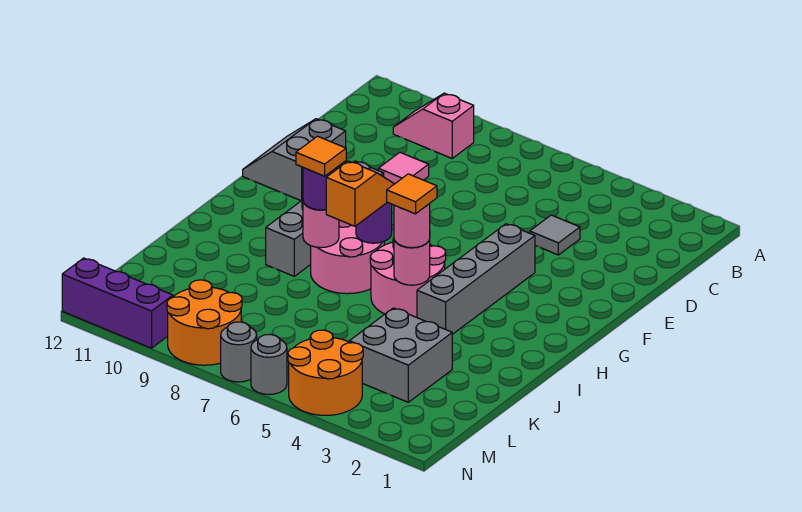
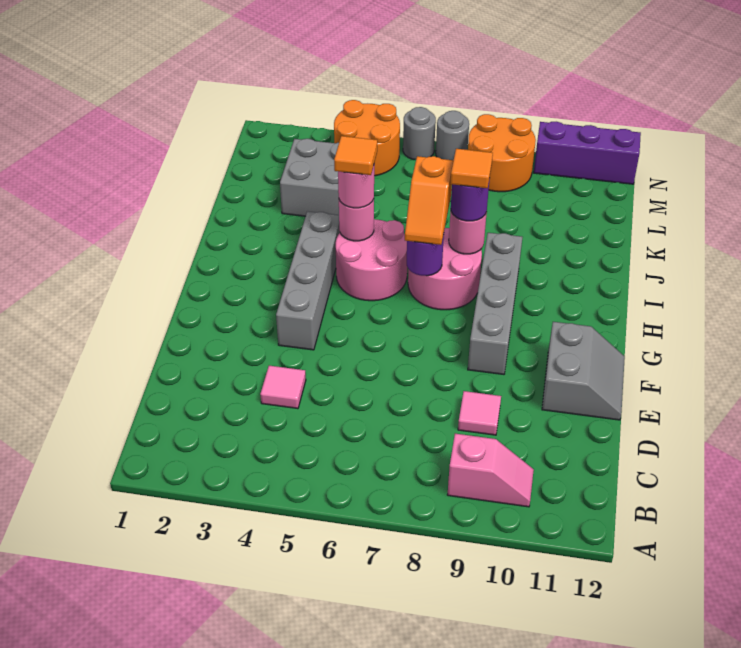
grey 1x1 tile [530,215,580,255] -> pink 1x1 tile [260,366,306,409]

